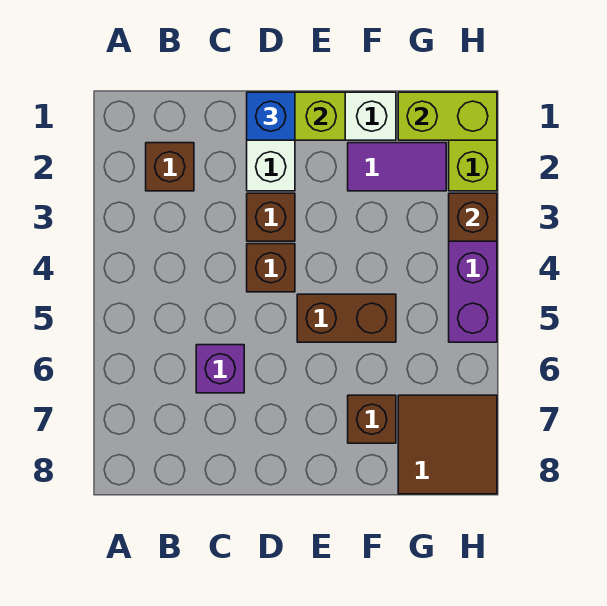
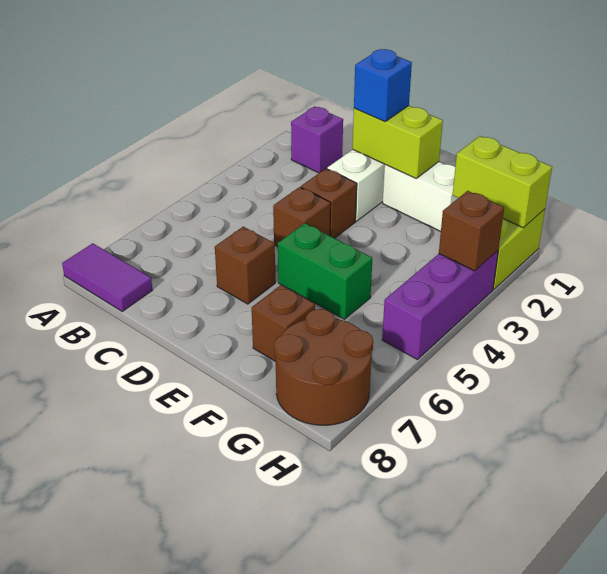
brown 1x1 brick [146,143,194,191] -> brown 1x1 brick moved to [215,227,275,304]
purple 1x1 brick [196,345,244,393] -> purple 1x1 brick moved to [291,106,343,173]
brown 1x2 brick [297,294,396,342] -> green 1x2 brick [278,223,372,319]
purple 1x2 tile [348,143,446,191] -> purple 1x2 tile moved to [62,243,152,311]
brown 2x2 tile [398,395,497,494] -> brown 2x2 round brick [274,309,373,425]

